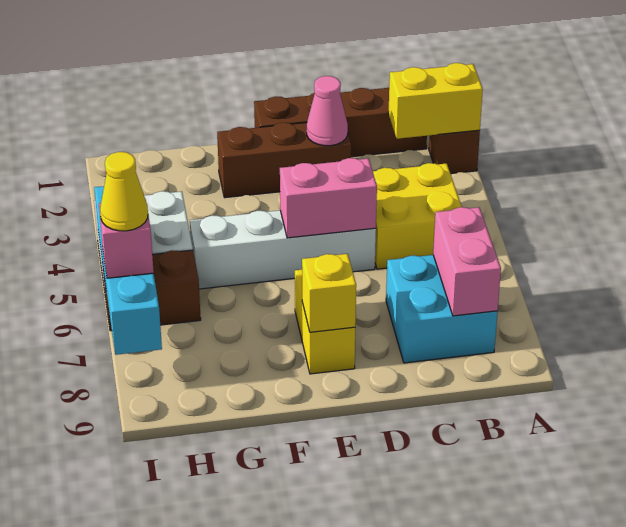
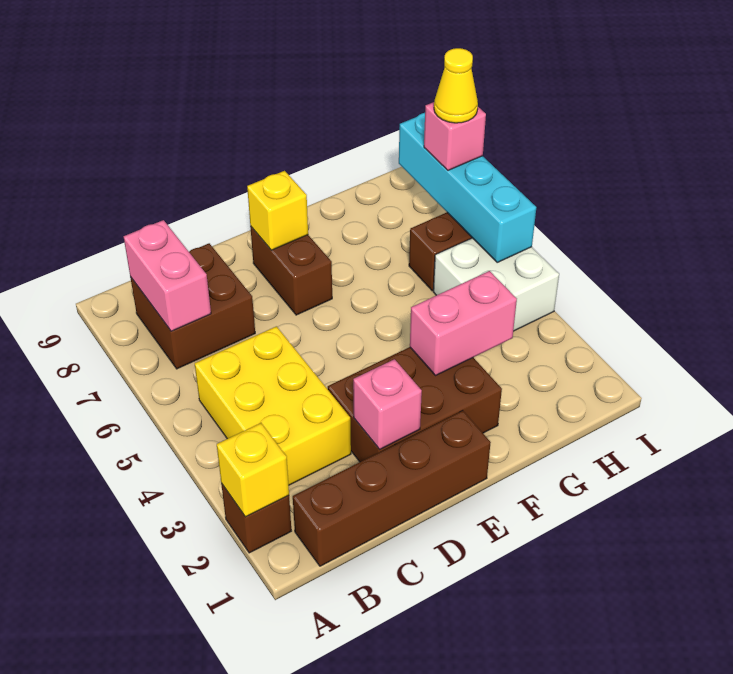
yellow 1x2 brick [388,63,483,139] -> yellow 1x1 brick [217,423,289,517]
yellow 2x2 brick [373,163,462,269] -> yellow 2x3 brick [195,326,351,485]
cyan 2x2 brick [386,255,498,363] -> brown 2x2 brick [130,243,255,369]
brown 1x3 brick [217,123,351,198] -> brown 2x3 brick [328,347,502,462]
pink 1x1 cone [307,76,348,146] -> pink 1x1 brick [353,359,422,449]
white 1x4 brick [190,210,376,289] -> none
pink 1x2 brick [280,158,377,238] -> pink 1x2 brick moved to [410,271,517,376]
yellow 1x2 brick [295,270,355,374] -> brown 1x2 brick [250,226,332,315]

